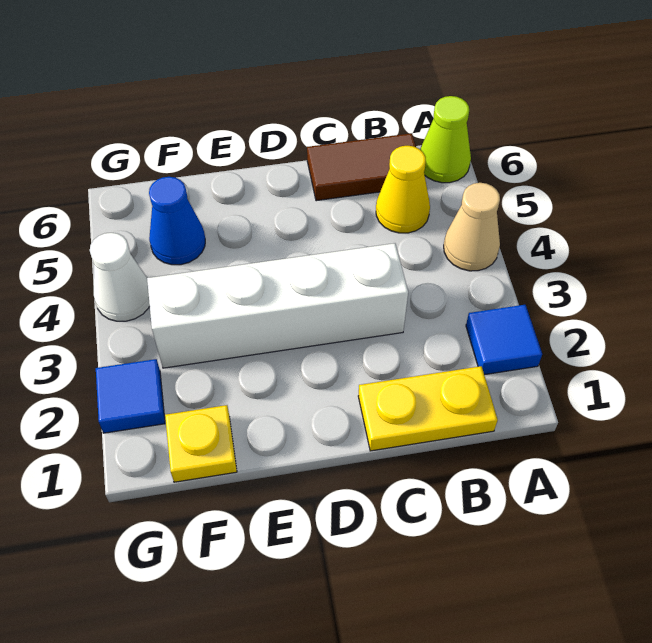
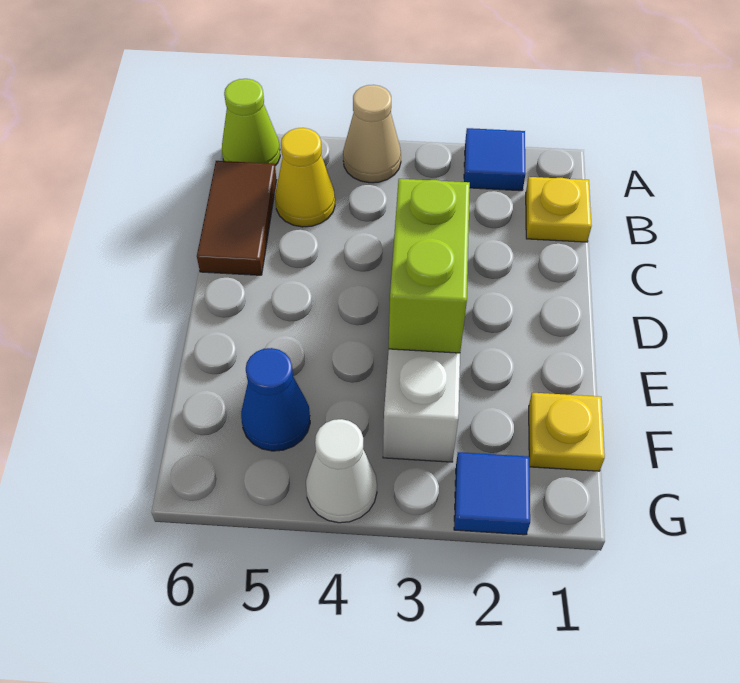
yellow 1x2 plate [358,366,498,451] -> yellow 1x1 plate [526,177,592,242]
none -> lime 1x2 brick [389,179,470,353]

